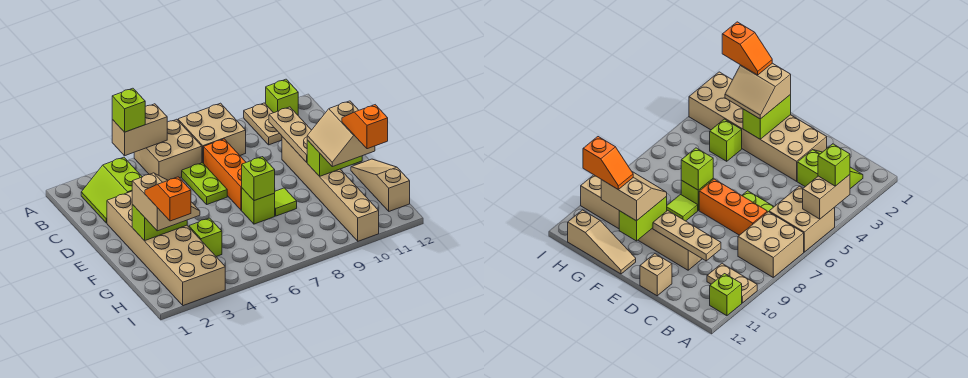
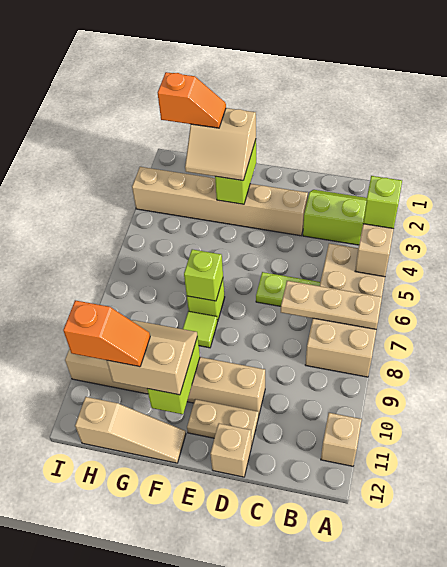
tan 1x2 plate [244,103,282,145] -> tan 1x2 plate moved to [187,399,259,446]
lime 1x1 brick [266,79,298,115] -> tan 1x1 brick [321,413,362,466]
orange 1x3 brick [204,139,246,210] -> none
tan 1x3 plate [269,107,311,162] -> tan 1x3 plate moved to [281,281,382,330]
tan 2x6 brick [107,191,225,306] -> tan 1x6 brick [132,167,308,236]
lime 1x1 brick [189,218,222,256] -> none

